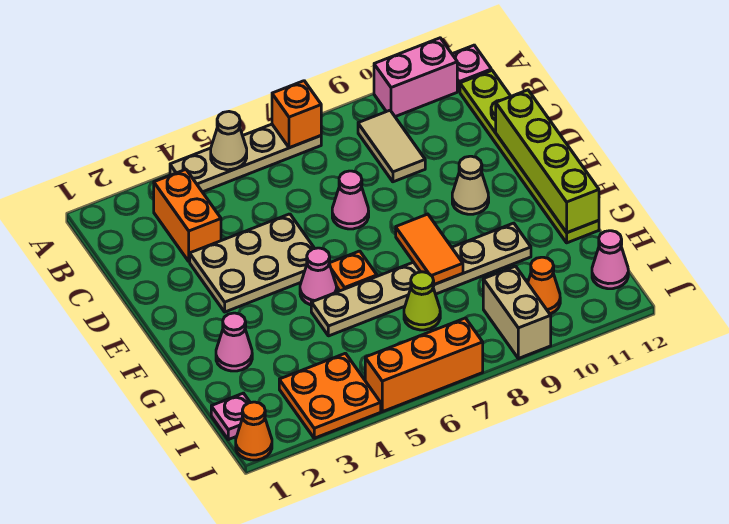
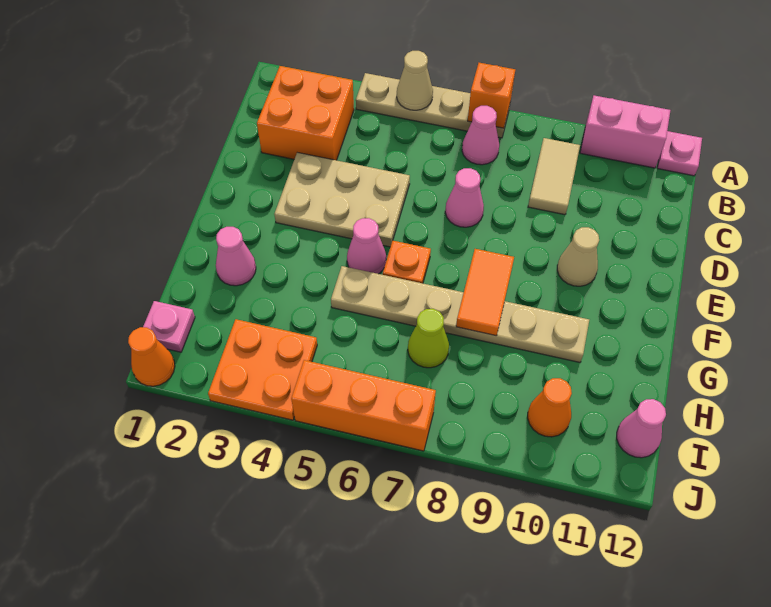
orange 1x2 brick [154,170,221,262] -> orange 2x2 brick [257,66,354,160]
none -> pink 1x1 cone [462,106,499,165]
lime 1x6 plate [460,70,599,243] -> none
lime 1x4 brick [496,90,599,233] -> none
tan 1x2 brick [483,266,551,358] -> none

